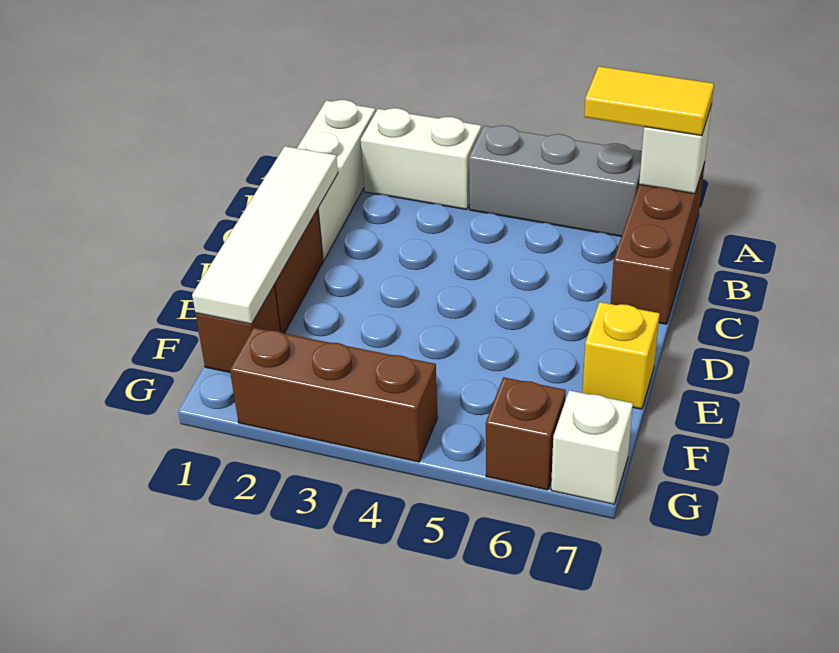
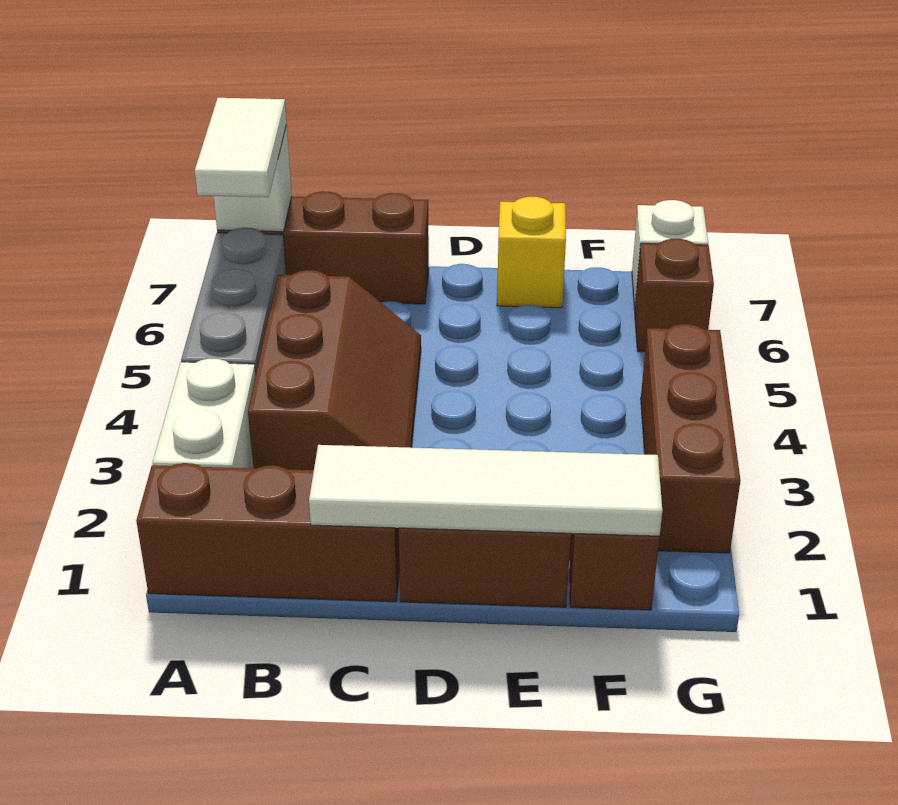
white 1x3 brick [297,100,376,260] -> brown 1x3 brick [136,463,400,602]
yellow 1x2 tile [584,66,714,136] -> white 1x2 tile [195,98,287,197]
none -> brown 2x3 slope [248,270,421,470]

